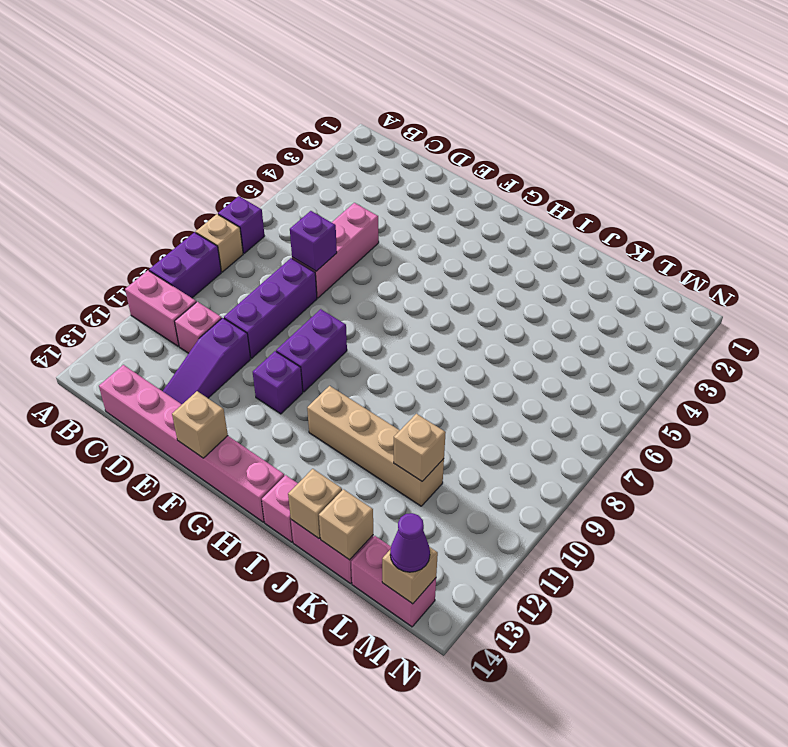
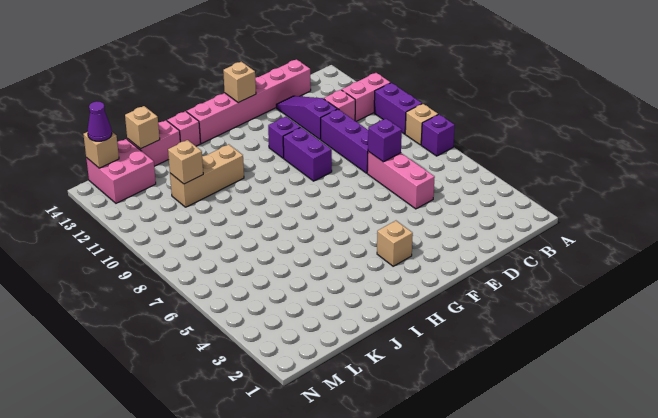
tan 1x4 brick [307,386,444,506] -> tan 1x3 brick [170,144,244,207]
tan 1x1 brick [288,469,342,538] -> tan 1x1 brick moved to [377,221,413,266]
pink 1x2 brick [351,536,436,627] -> pink 2x2 brick [86,139,156,203]

